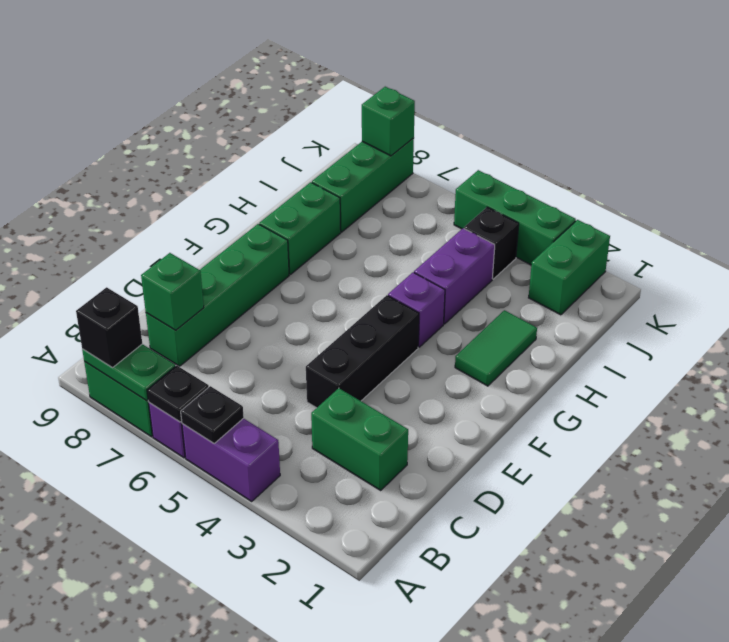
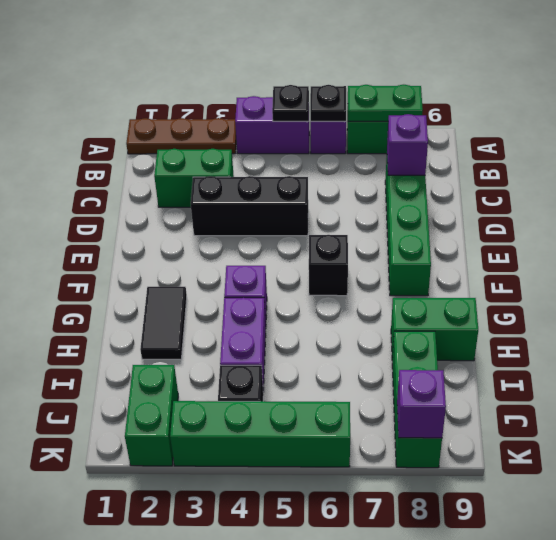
none -> brown 1x3 plate [126,118,236,154]
black 1x1 brick [76,287,142,368] -> black 1x1 brick moved to [309,235,348,296]
green 1x1 brick [141,253,204,330] -> purple 1x1 brick [387,114,428,175]
black 1x3 brick [306,295,419,408] -> black 1x3 brick turned to [191,176,308,236]
green 1x2 tile [455,310,537,386] -> black 1x2 tile [140,287,187,360]
green 1x2 brick [259,182,341,274] -> green 1x2 brick turned to [391,298,478,361]
green 1x3 brick [454,170,576,265] -> green 1x4 brick [170,401,350,467]
green 1x1 brick [362,87,415,156] -> purple 1x1 brick [397,370,446,438]

